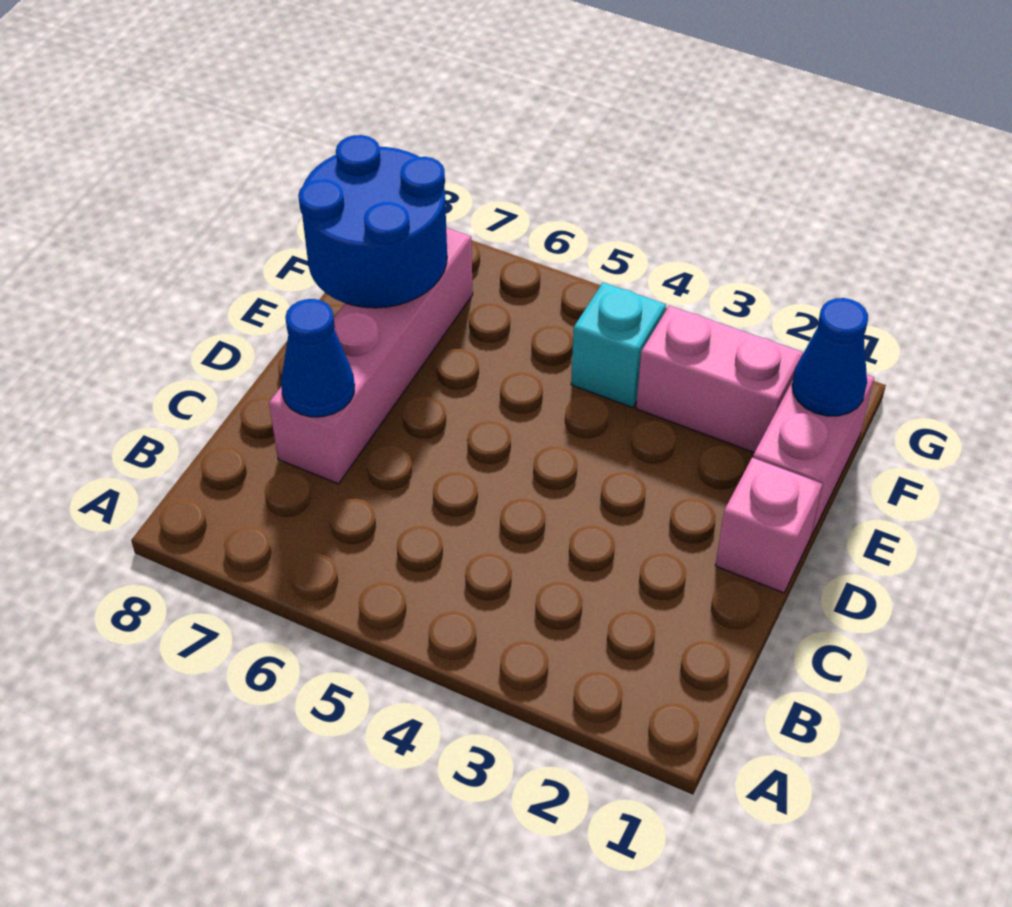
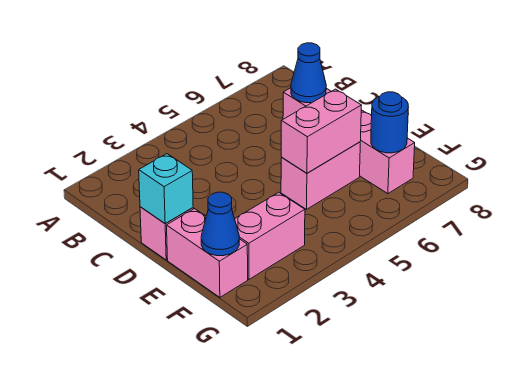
none -> pink 1x2 brick [281,142,360,209]
none -> pink 1x2 brick [281,89,362,173]
blue 2x2 round brick [298,135,447,308] -> blue 1x1 round brick [371,92,408,153]
cyan 1x1 brick [571,283,666,408] -> cyan 1x1 brick moved to [139,154,193,224]

